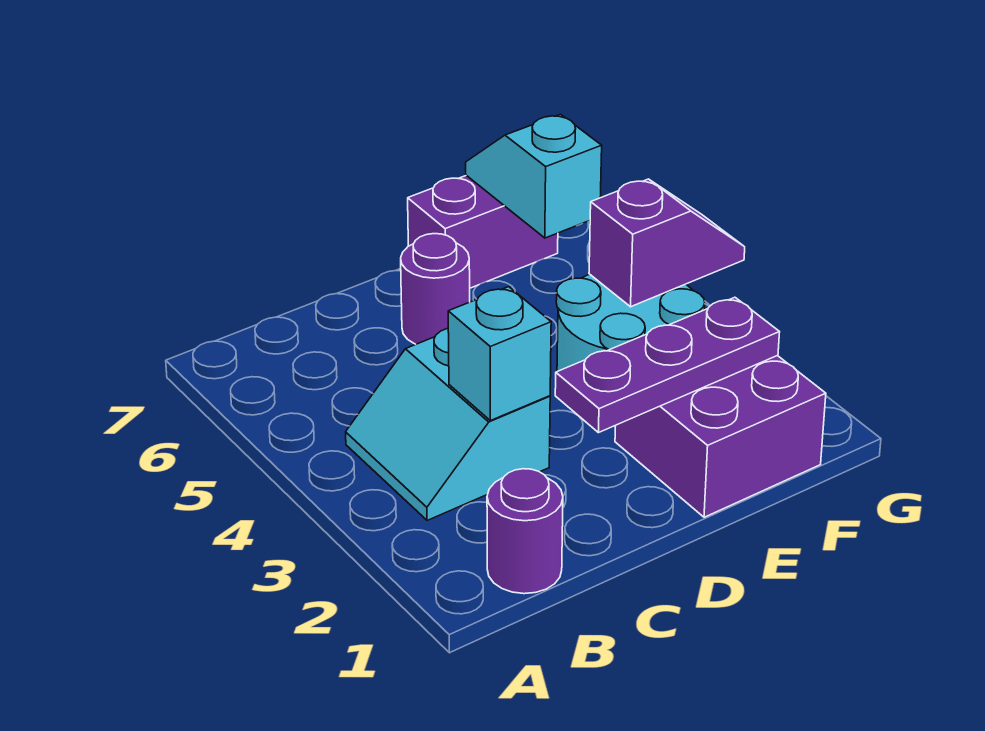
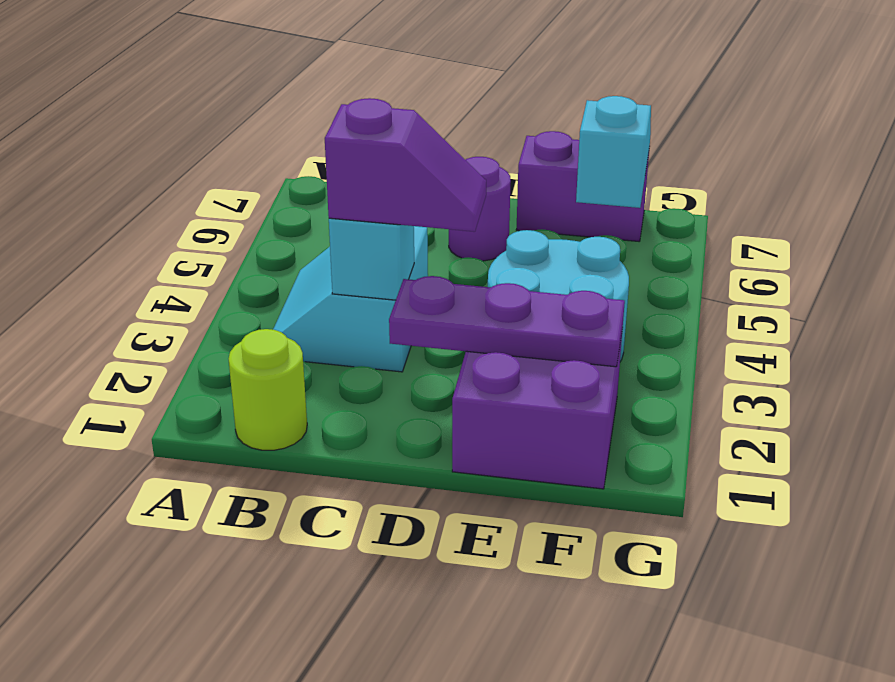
purple 1x1 round brick [487,469,563,594] -> lime 1x1 round brick [229,329,307,450]
purple 1x2 slope [589,179,745,307] -> purple 1x2 slope moved to [325,98,486,232]

